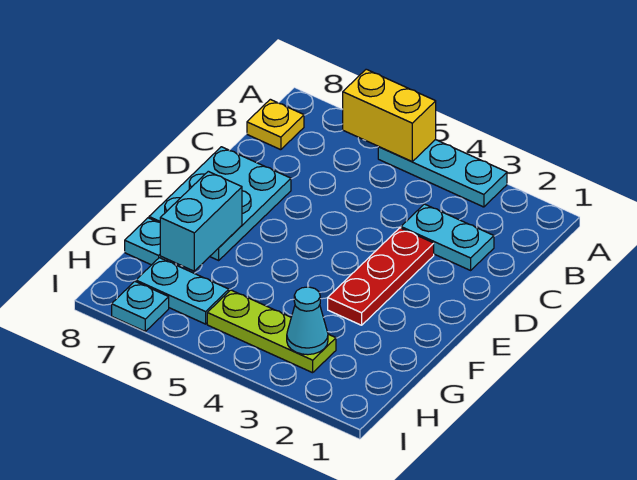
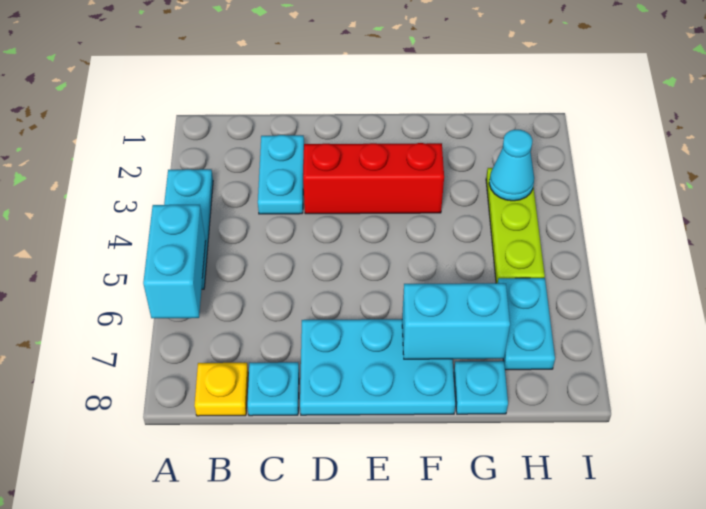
yellow 1x2 brick [343,69,436,162] -> cyan 1x2 brick [143,205,206,318]
red 1x3 plate [328,228,434,325] -> red 1x3 brick [303,143,444,214]
cyan 1x1 plate [112,281,169,331] -> cyan 1x1 plate moved to [247,362,299,416]

